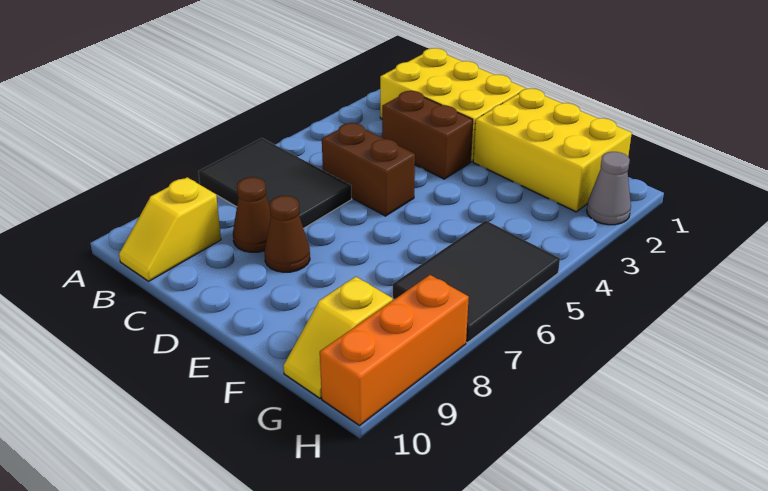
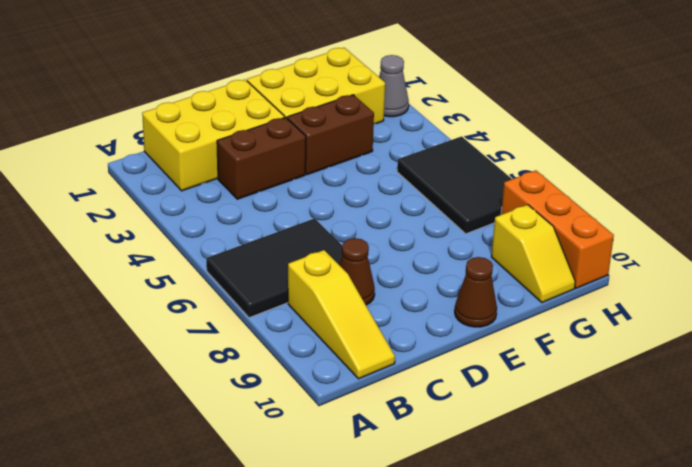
yellow 1x2 slope [119,177,221,281] -> yellow 1x3 slope [288,250,395,379]
brown 1x2 brick [322,123,415,216] -> brown 1x2 brick moved to [287,95,374,175]
brown 1x1 cone [265,196,310,272] -> brown 1x1 cone moved to [455,257,497,327]

